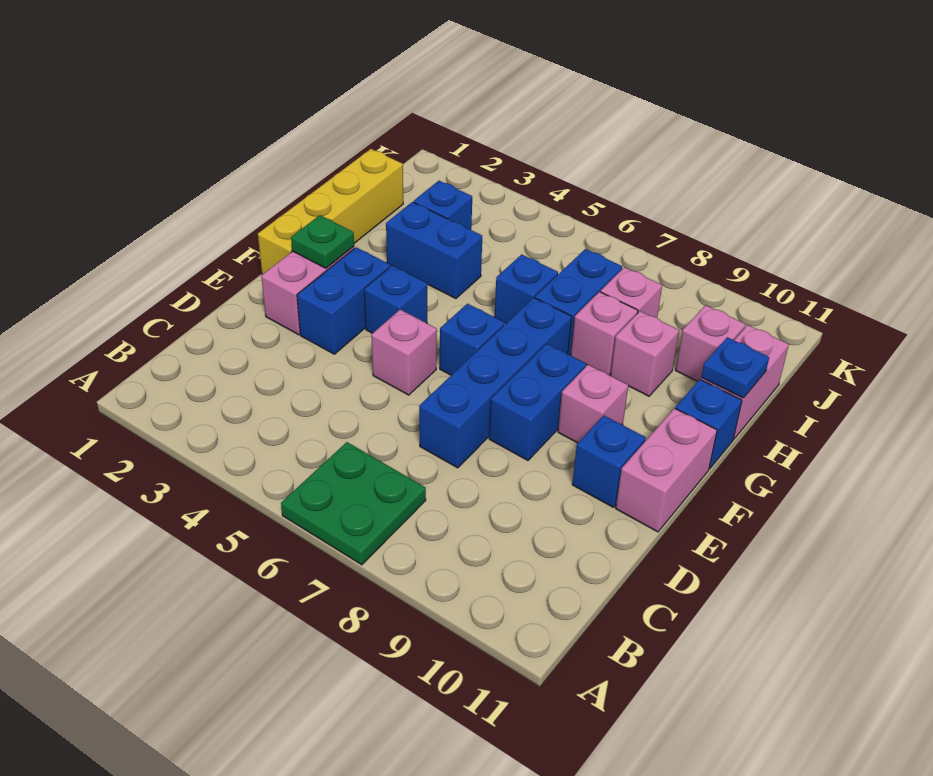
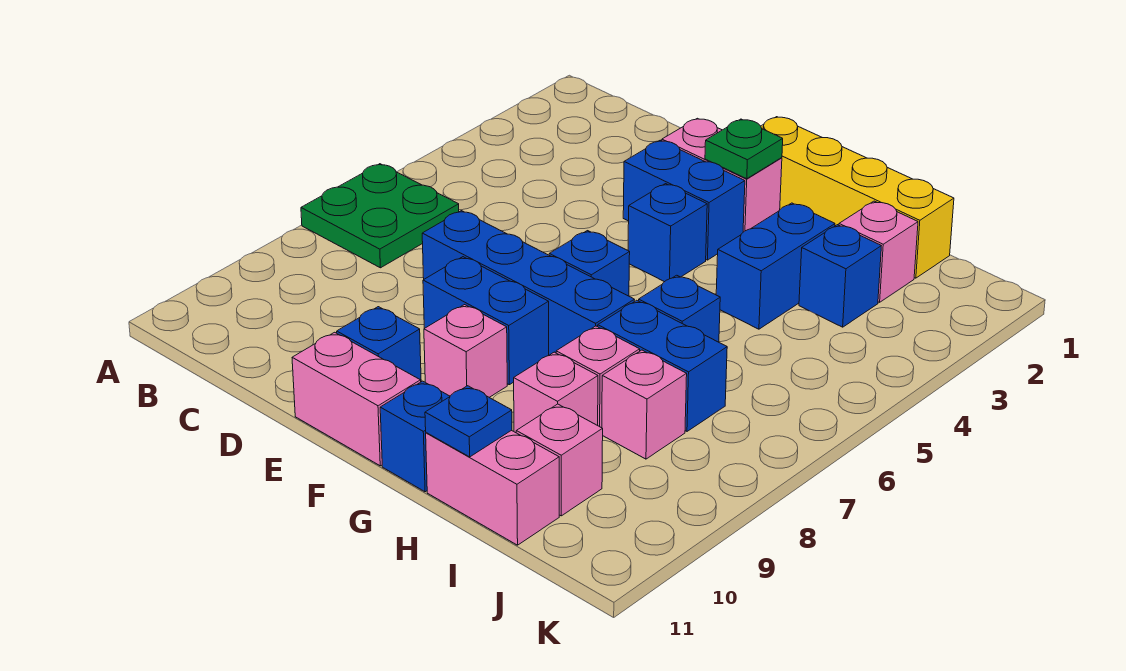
pink 1x1 brick [371,310,437,395] -> pink 1x1 brick moved to [839,201,918,302]

